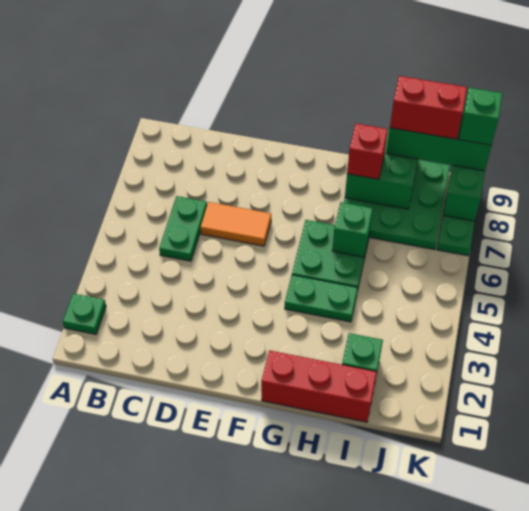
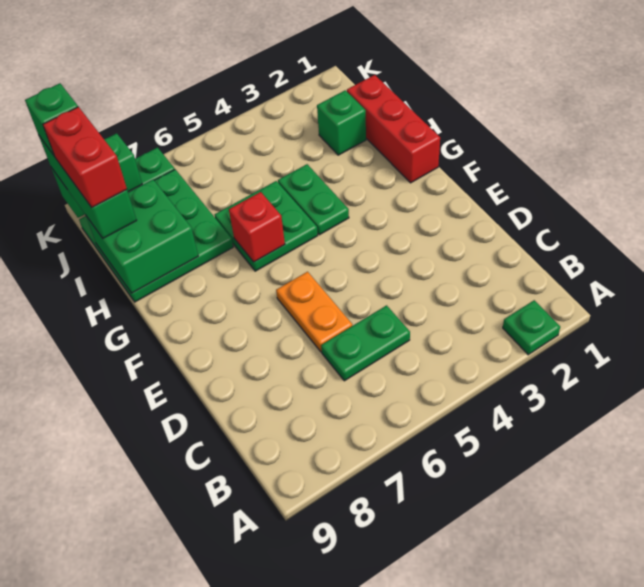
orange 1x2 tile [201,202,271,246] -> orange 1x2 plate [276,272,352,352]
green 1x1 brick [332,202,373,257] -> none
red 1x1 brick [347,124,388,179] -> red 1x1 brick moved to [229,192,285,262]

